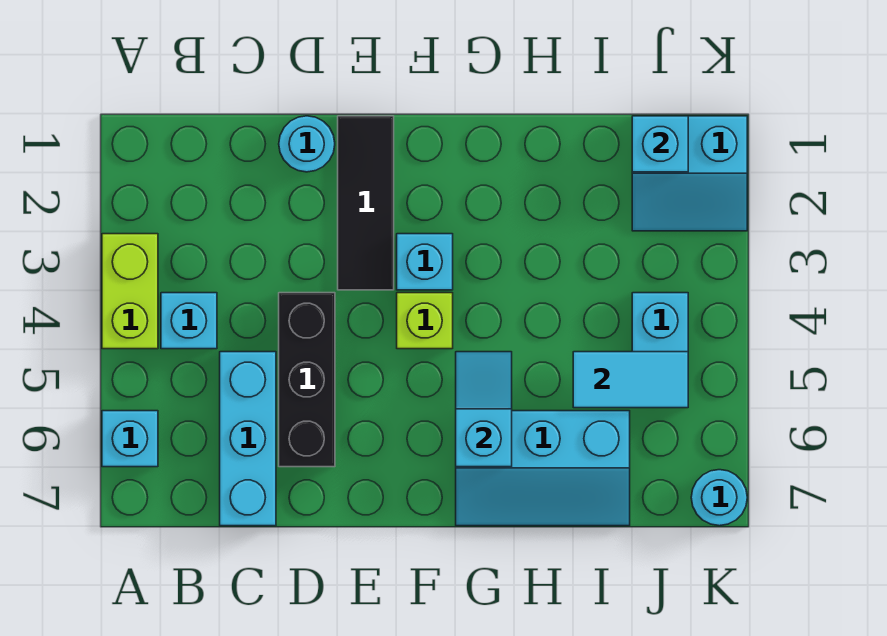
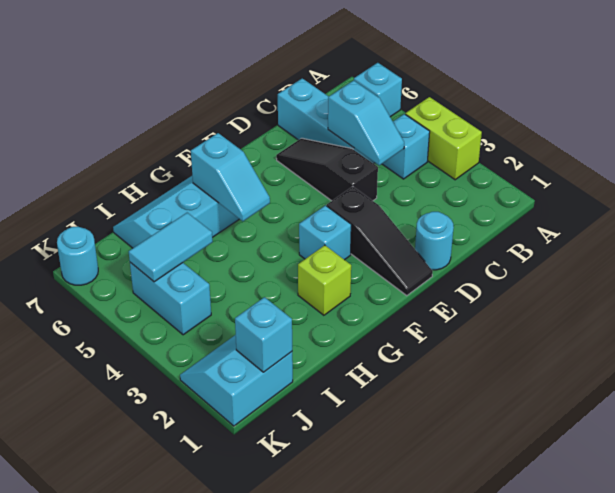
none -> cyan 1x2 slope [328,80,404,165]
black 1x3 brick [279,293,335,467] -> black 1x3 slope [276,138,378,201]
black 1x3 tile [338,116,394,290] -> black 1x3 slope [327,186,433,296]
lime 1x1 brick [397,293,453,349] -> lime 1x1 brick moved to [298,245,351,315]

